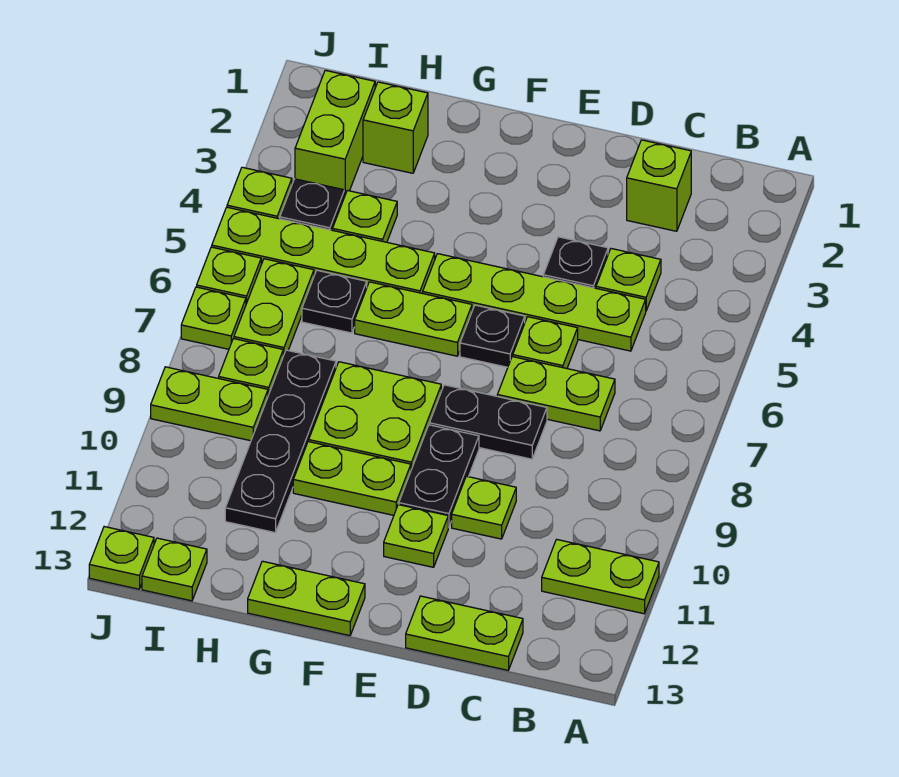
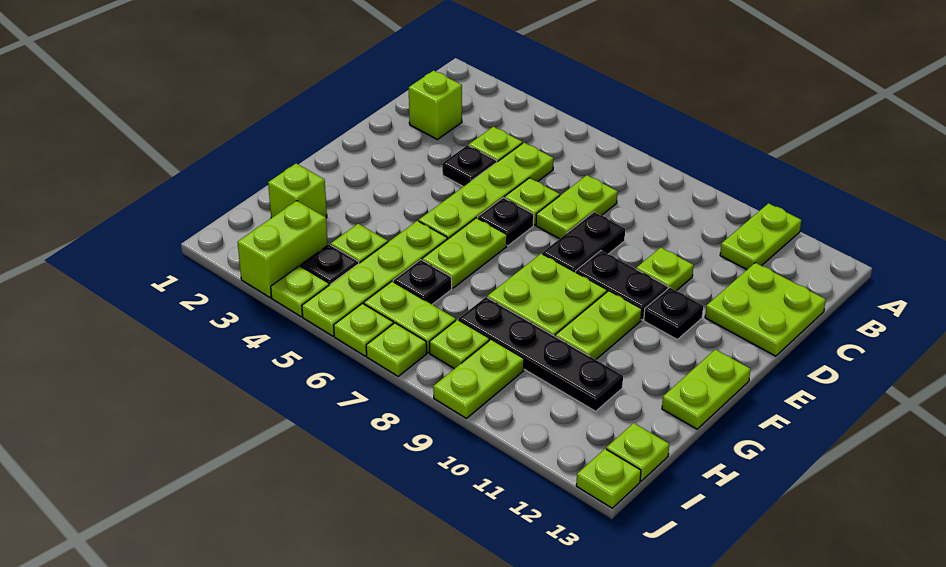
lime 1x2 plate [406,596,523,670] -> lime 2x2 plate [705,263,826,356]
lime 1x1 plate [384,505,448,567] -> black 1x1 plate [644,288,703,339]
lime 1x2 brick [295,70,375,194] -> lime 1x2 brick turned to [238,201,328,298]

